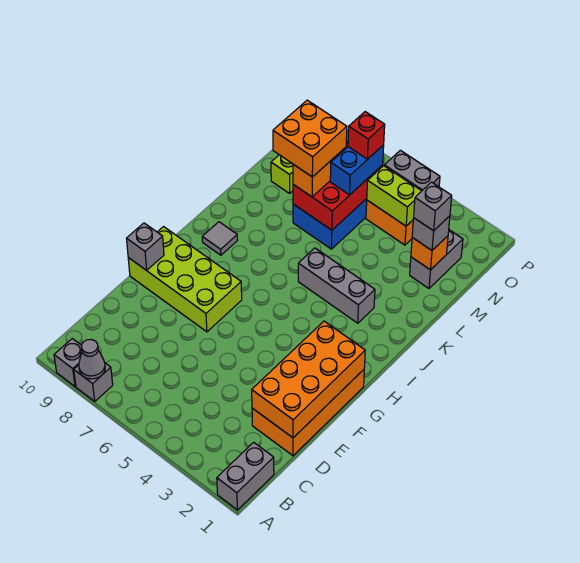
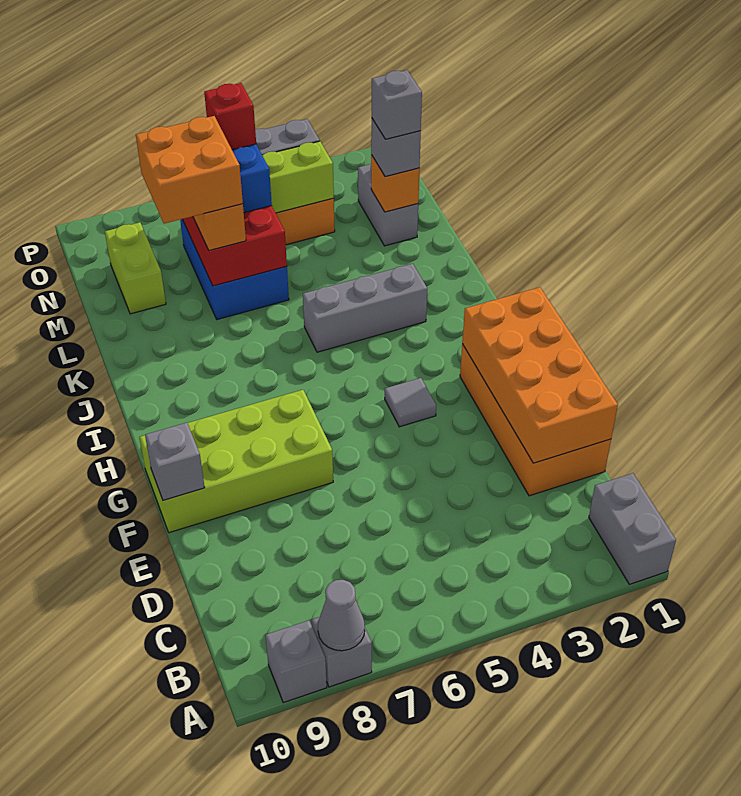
grey 1x1 tile [202,222,238,255] -> grey 1x1 tile moved to [385,378,436,427]

